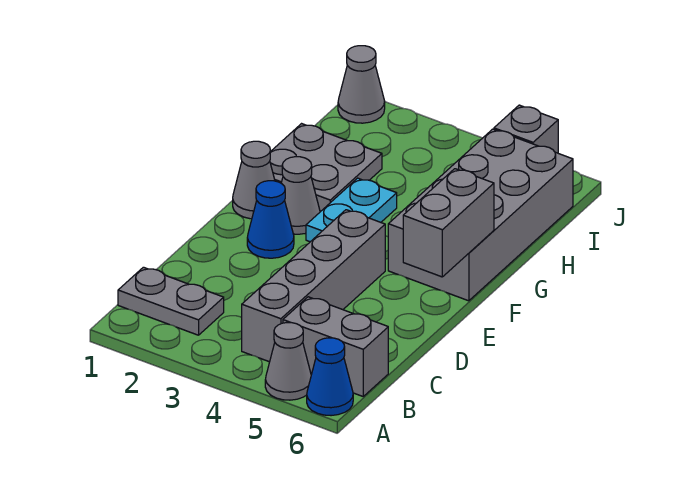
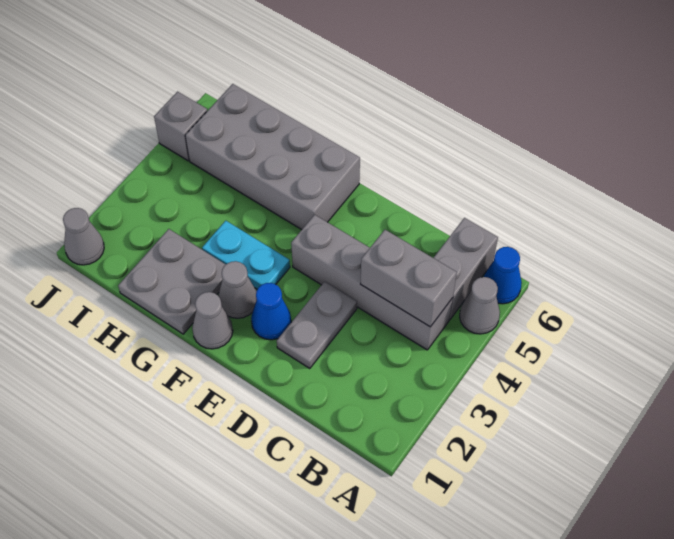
grey 1x2 plate [118,267,224,335] -> grey 1x2 plate moved to [277,282,357,368]
grey 1x2 brick [403,169,494,277] -> grey 1x2 brick moved to [361,230,457,327]

